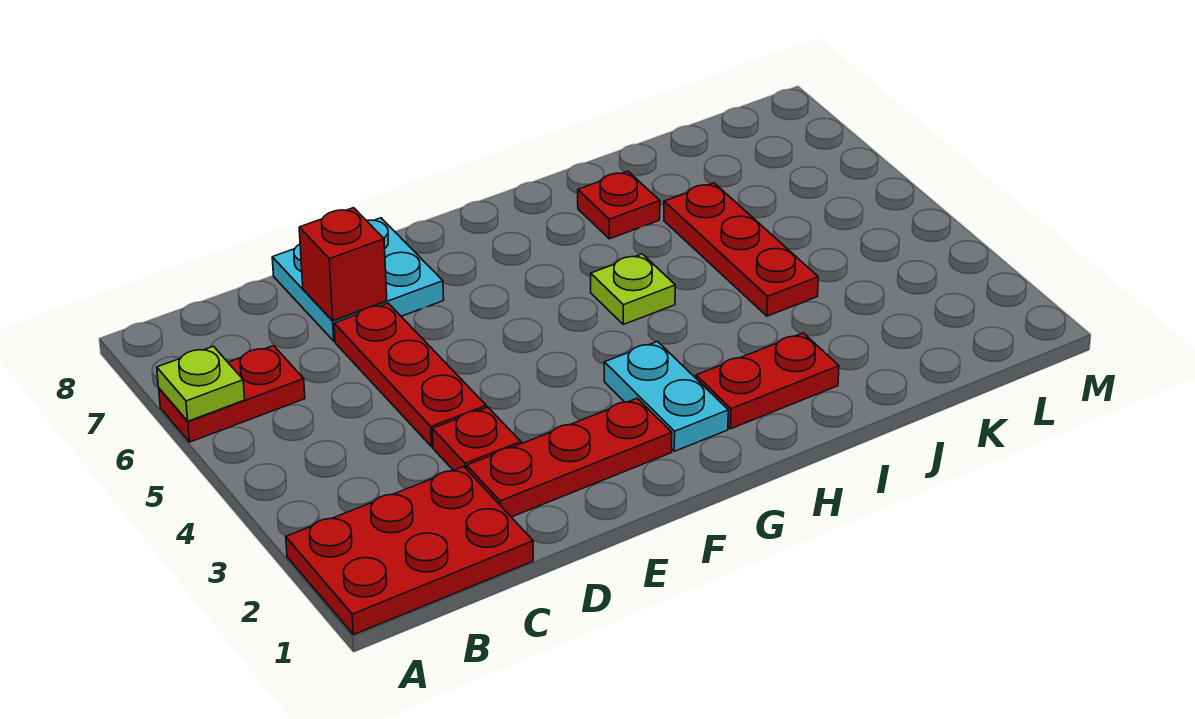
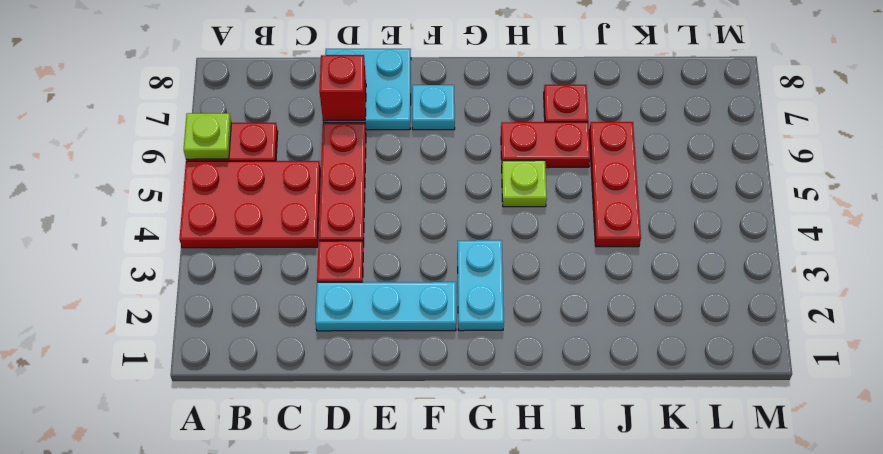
red 2x3 plate [286,467,533,635] -> red 2x3 plate moved to [179,161,320,248]
red 1x3 plate [467,398,672,517] -> cyan 1x3 plate [315,282,456,331]
none -> cyan 1x1 plate [412,85,455,130]
red 1x2 plate [696,333,839,429] -> red 1x2 plate moved to [501,122,590,168]

